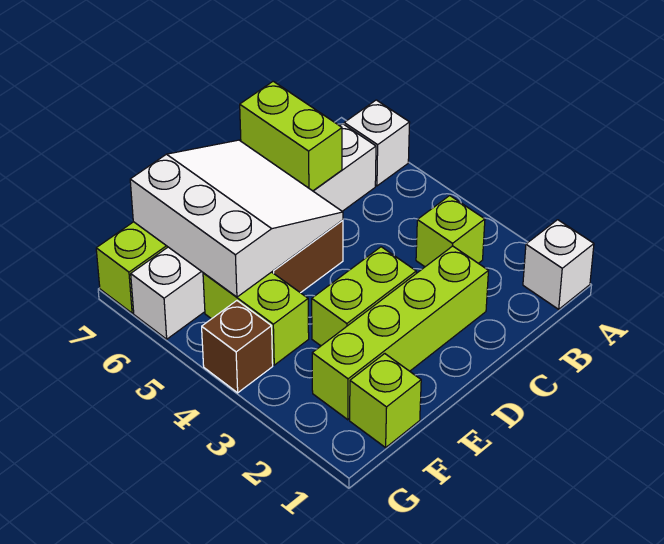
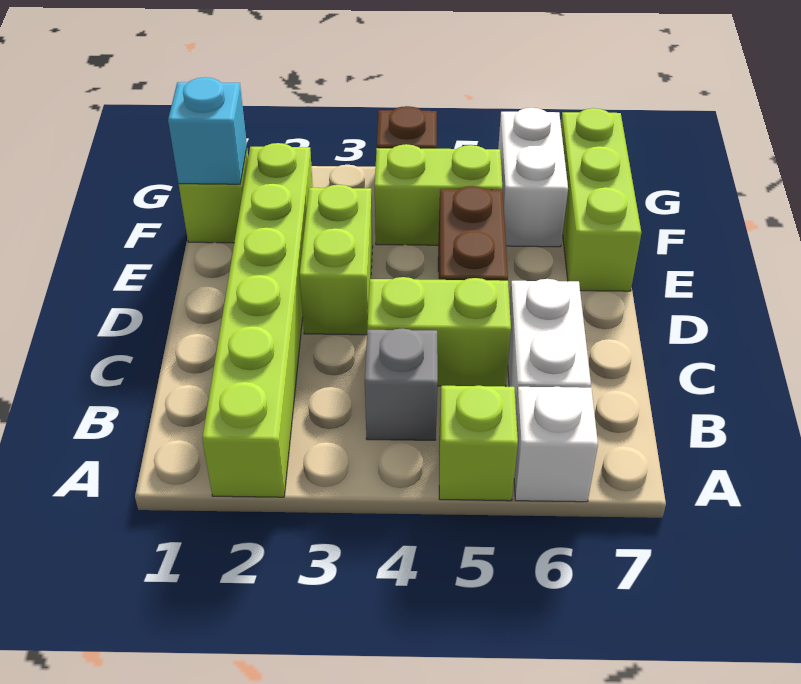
white 1x1 brick [523,220,594,309] -> none
lime 1x1 brick [416,196,485,267] -> lime 1x1 brick moved to [439,385,518,501]
none -> grey 1x1 brick [365,328,438,440]
lime 1x4 brick [312,246,488,420] -> lime 1x6 brick [202,143,313,497]
lime 1x2 brick [240,81,342,191] -> lime 1x2 brick moved to [367,277,511,387]
white 3x3 slope [130,140,343,297] -> none
none -> cyan 1x1 brick [168,77,247,184]

